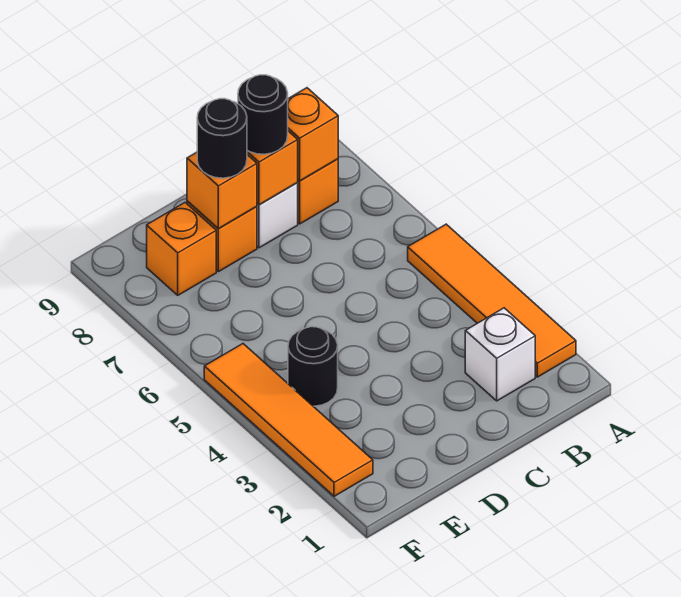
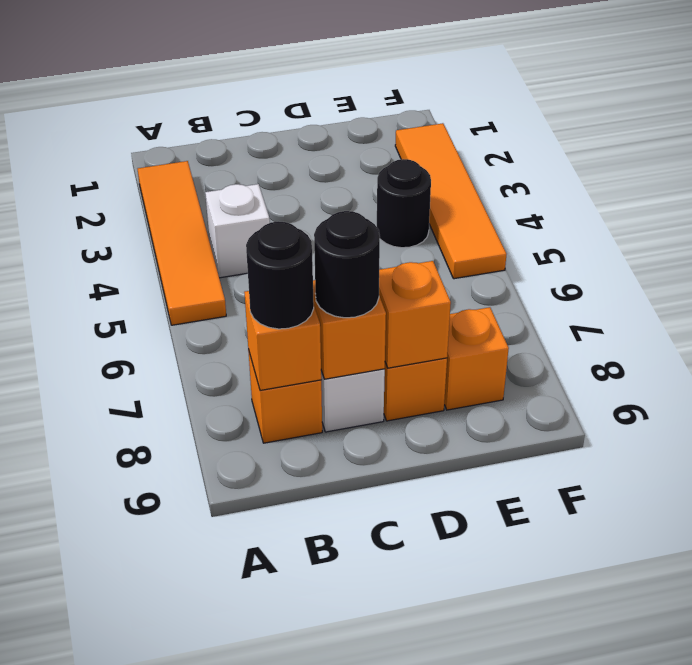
white 1x1 brick [465,308,535,401] -> white 1x1 brick moved to [205,184,270,278]
black 1x1 round brick [197,99,247,178] -> black 1x1 round brick moved to [246,221,314,329]

